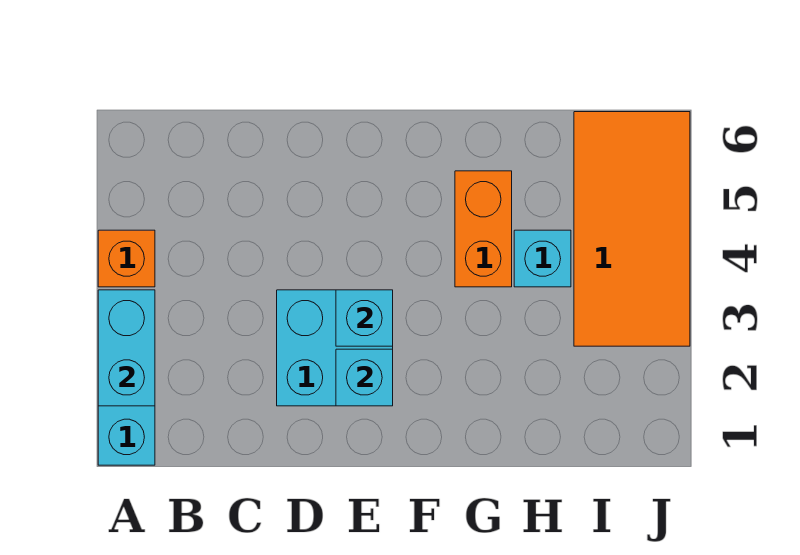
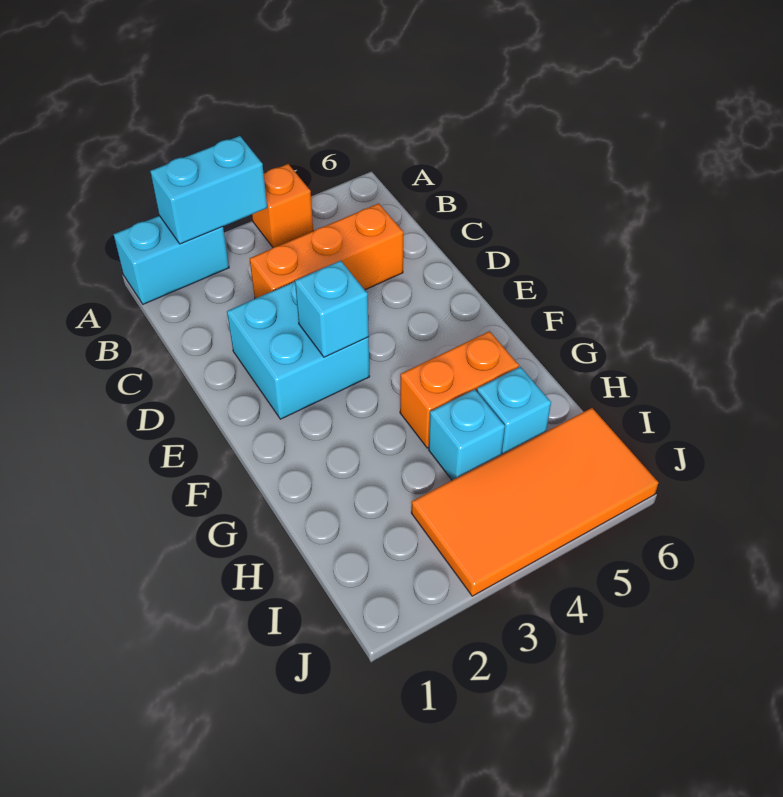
none -> orange 1x3 brick [250,203,403,299]
cyan 1x1 brick [336,349,393,406] -> cyan 1x1 brick moved to [477,367,551,454]

